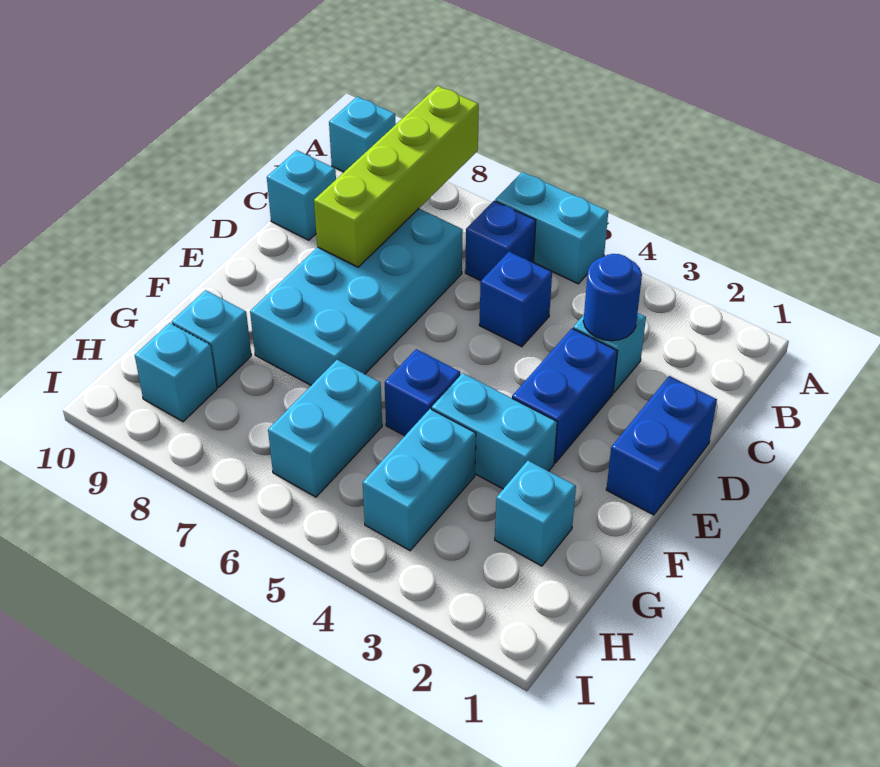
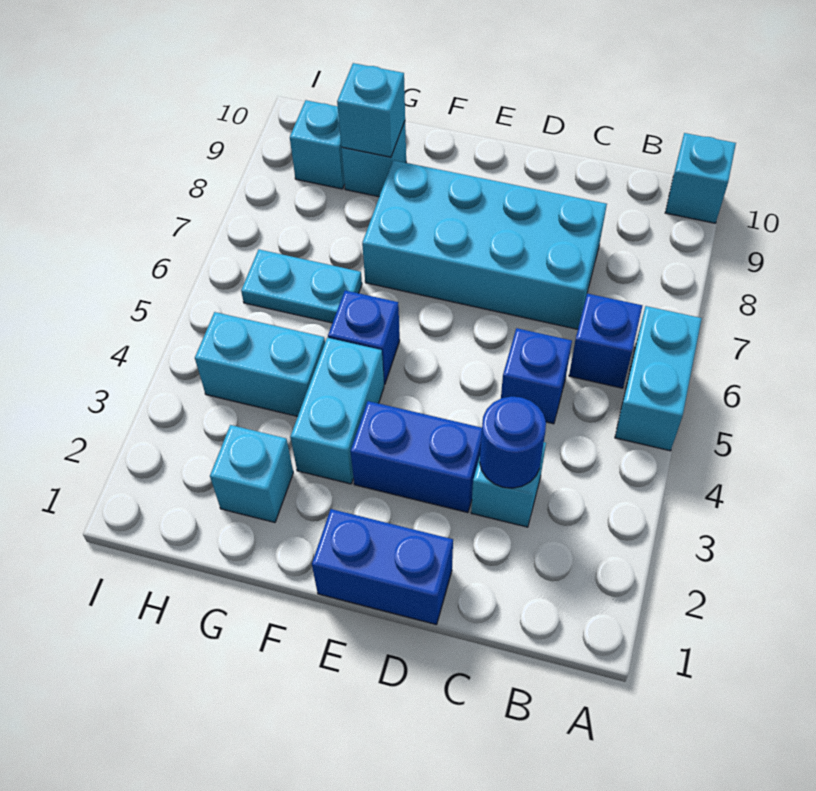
lime 1x4 brick [314,86,479,267] -> none
cyan 1x1 brick [267,150,336,240] -> cyan 1x1 brick moved to [337,63,405,157]
cyan 1x2 brick [268,360,382,497] -> cyan 1x2 plate [241,250,362,323]

